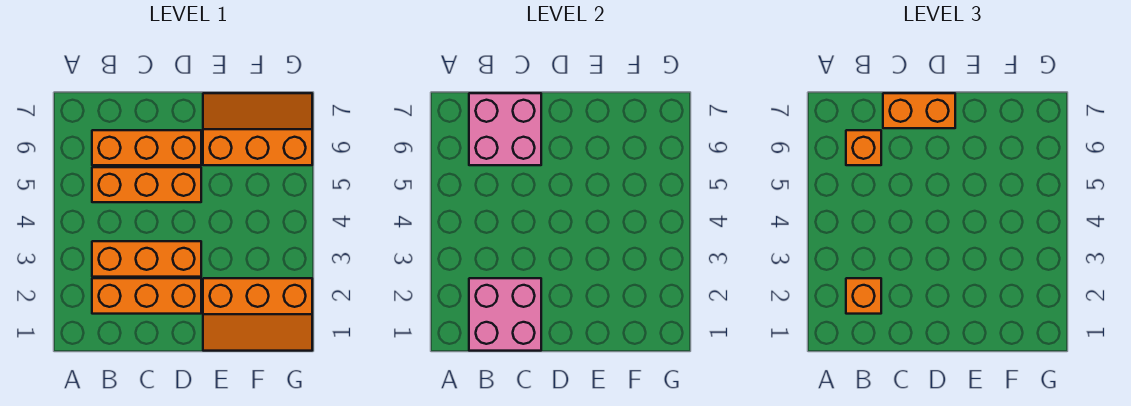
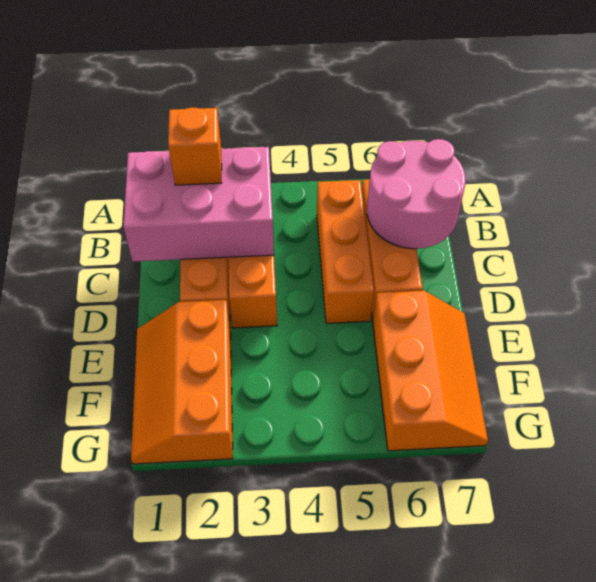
pink 2x2 brick [469,278,541,351] -> pink 2x3 brick [123,147,274,262]
pink 2x2 brick [469,93,541,165] -> pink 2x2 round brick [367,139,466,249]
orange 1x1 brick [846,130,881,165] -> none
orange 1x2 brick [883,93,955,128] -> none

